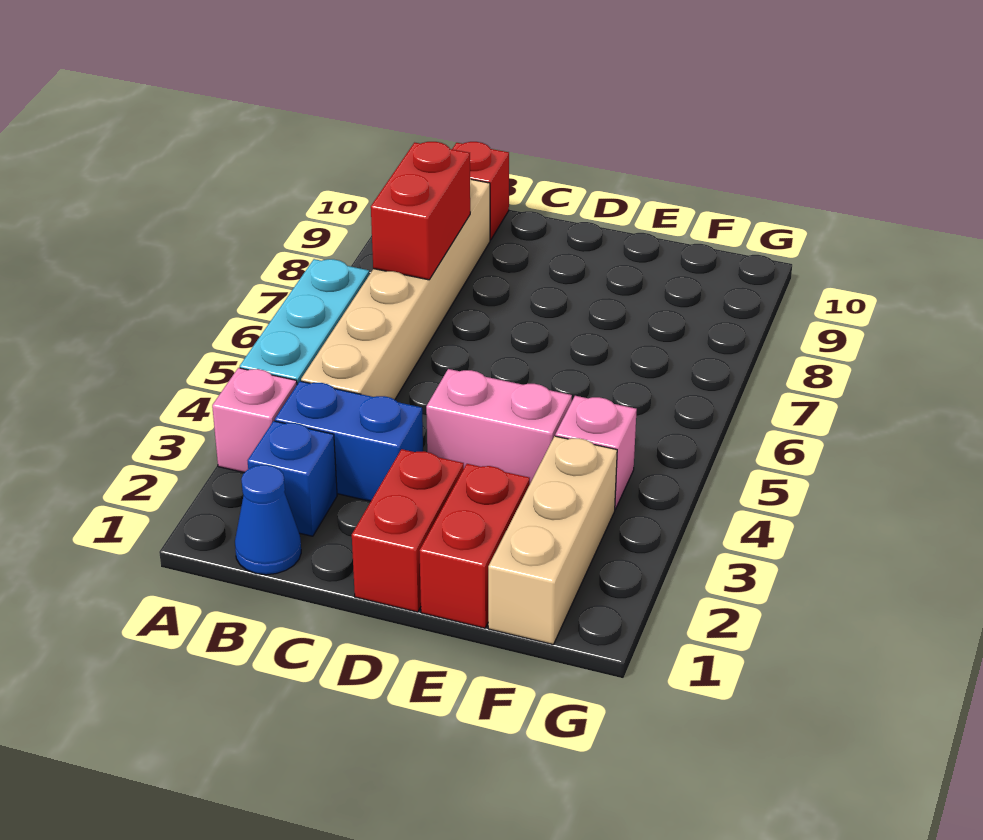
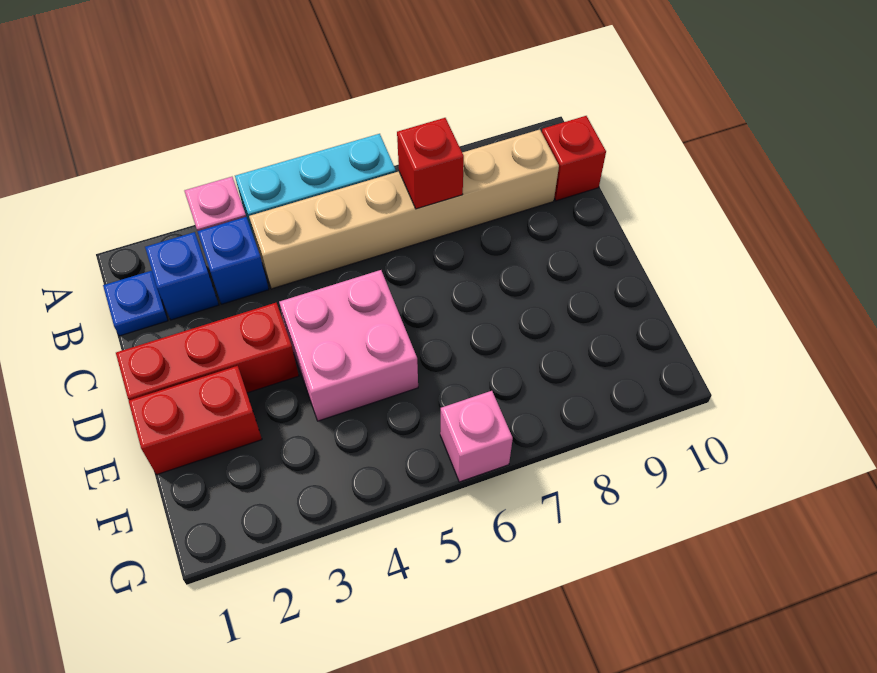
blue 1x1 cone [235,465,301,575] -> blue 1x1 plate [103,271,168,336]
blue 1x2 brick [275,381,423,501] -> blue 1x1 brick [197,217,269,304]
red 1x2 brick [371,142,470,280] -> red 1x1 brick [397,118,464,209]
red 1x2 brick [352,449,464,612] -> red 1x3 brick [116,303,299,400]
pink 1x2 brick [426,369,572,483] -> pink 2x2 brick [279,270,418,421]
tan 1x3 brick [488,436,617,644] -> none
pink 1x1 brick [555,396,637,509] -> pink 1x1 brick moved to [440,391,513,482]

